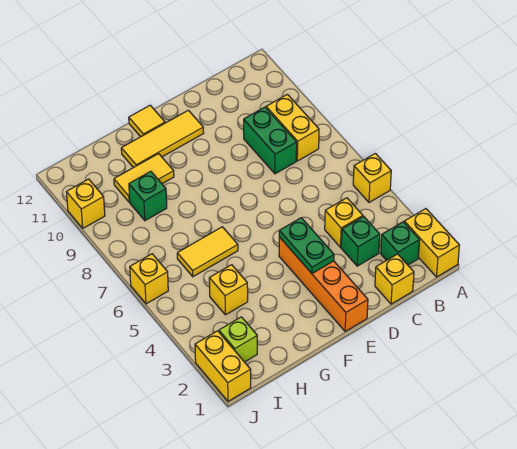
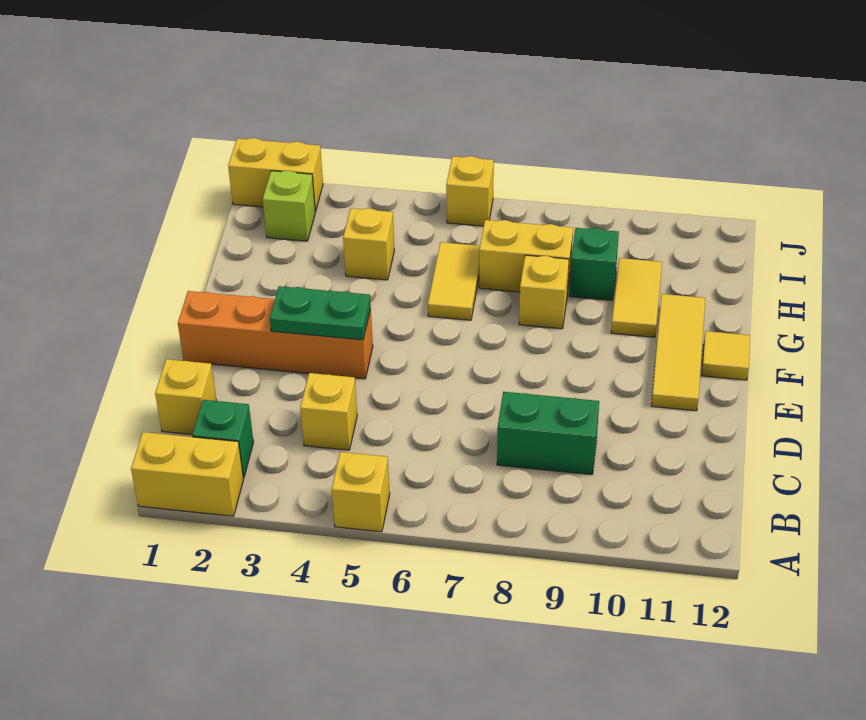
yellow 1x2 brick [266,94,319,161] -> yellow 1x2 brick moved to [479,220,573,294]
green 1x1 brick [341,216,380,266] -> none
yellow 1x1 brick [66,179,105,228] -> yellow 1x1 brick moved to [519,255,569,329]

